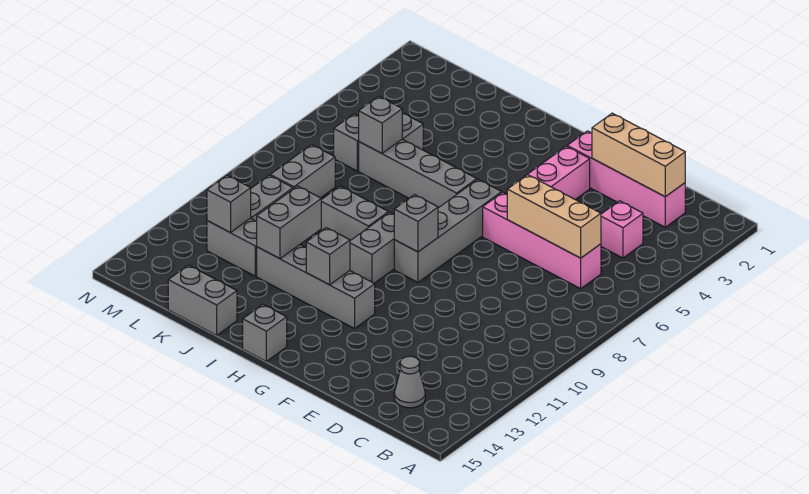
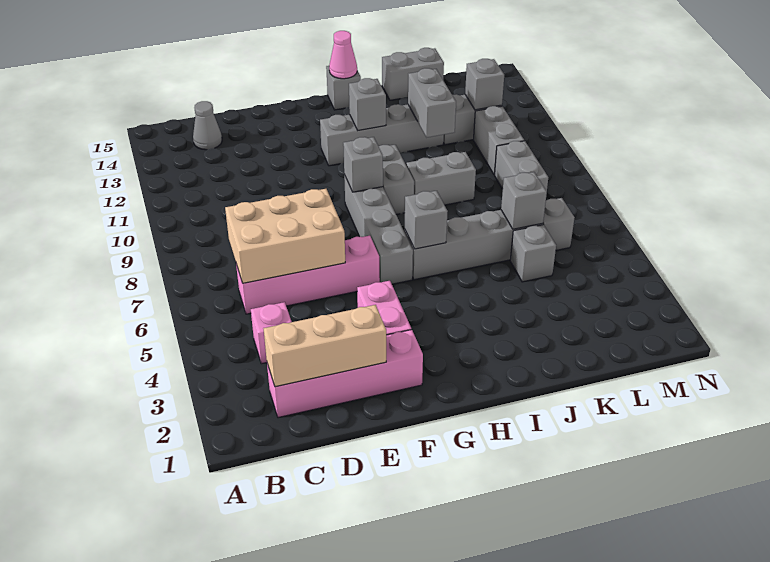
tan 1x3 brick [507,175,601,258] -> tan 2x3 brick [225,189,345,283]
none -> grey 1x1 brick [405,191,448,249]
none -> pink 1x1 cone [329,31,357,79]

